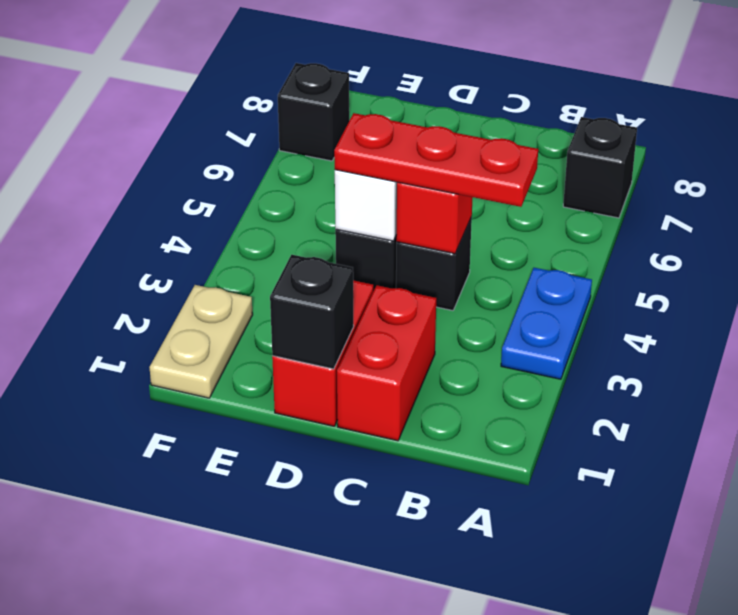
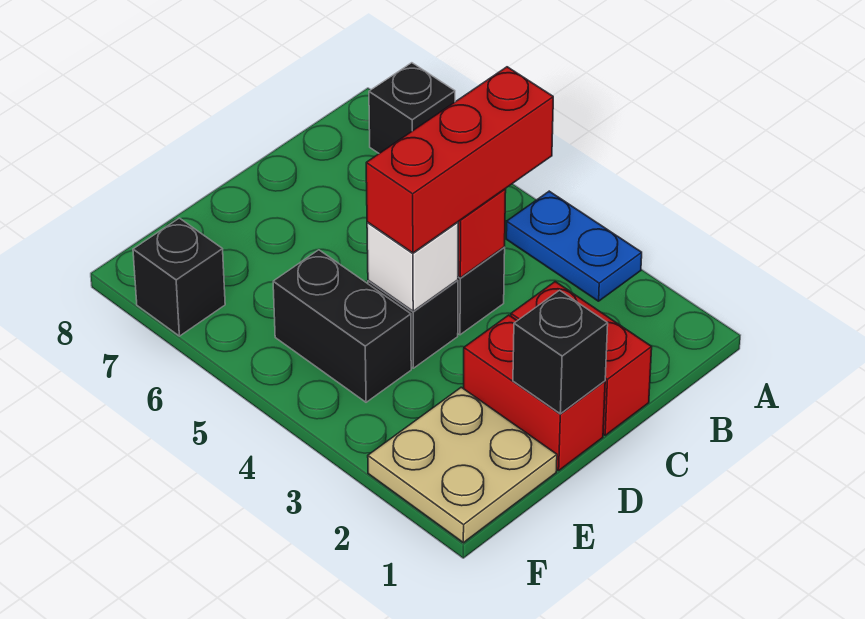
red 1x3 plate [334,113,538,207] -> red 1x3 brick [366,67,553,253]
none -> black 1x2 brick [273,250,411,402]
tan 1x2 plate [149,285,253,398] -> tan 2x2 plate [368,387,557,543]

